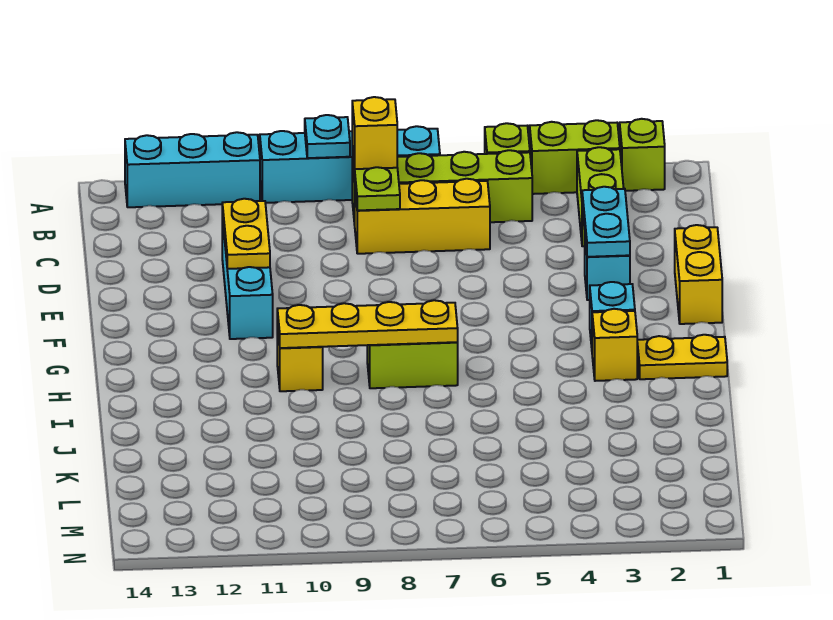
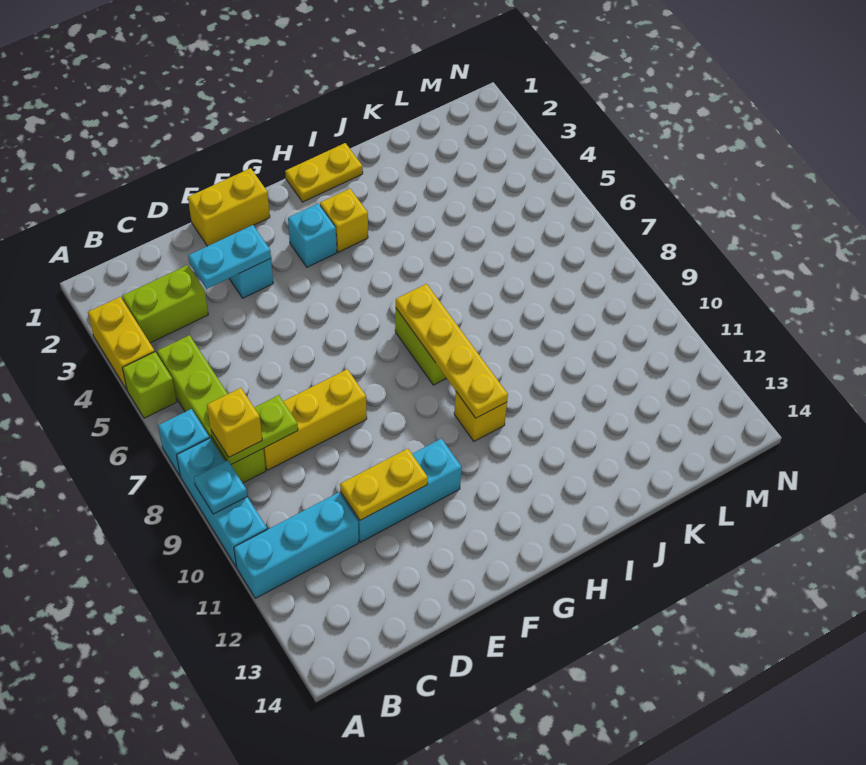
lime 1x1 brick [620,119,665,191] -> none
lime 1x2 brick [530,120,620,194] -> yellow 1x2 brick [88,297,155,390]
cyan 1x3 brick [125,132,260,207] -> cyan 1x3 brick turned to [234,492,359,598]
yellow 1x3 brick [355,179,490,254] -> yellow 1x3 brick turned to [263,369,367,470]
yellow 1x2 plate [637,335,727,379] -> yellow 1x2 plate turned to [285,143,363,202]

